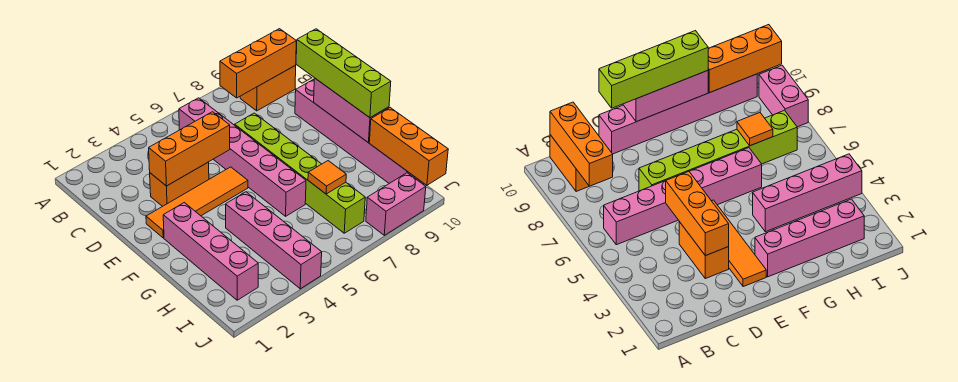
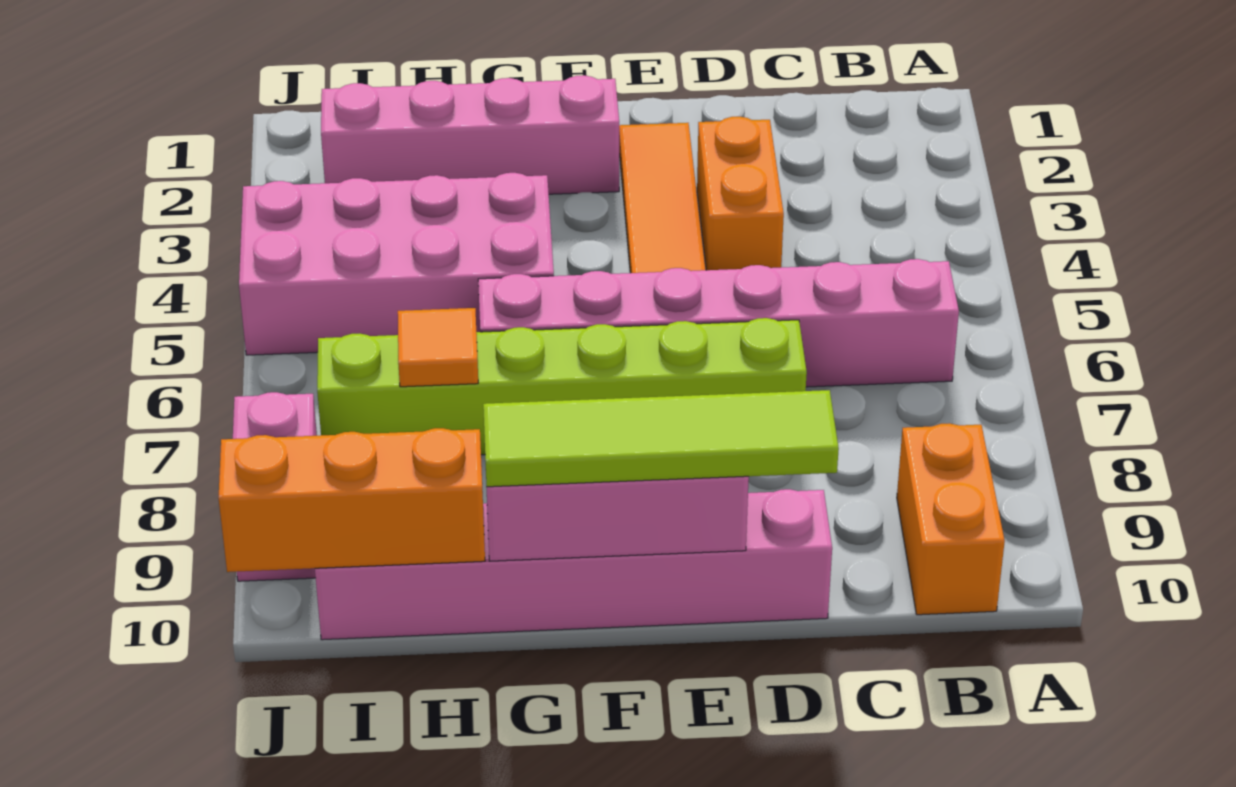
orange 1x3 brick [220,29,296,98] -> none
orange 1x3 brick [149,112,230,186] -> none
lime 1x4 brick [296,29,391,118] -> lime 1x4 tile [483,390,839,487]
pink 1x4 brick [226,192,322,289] -> pink 2x4 brick [239,173,554,355]

